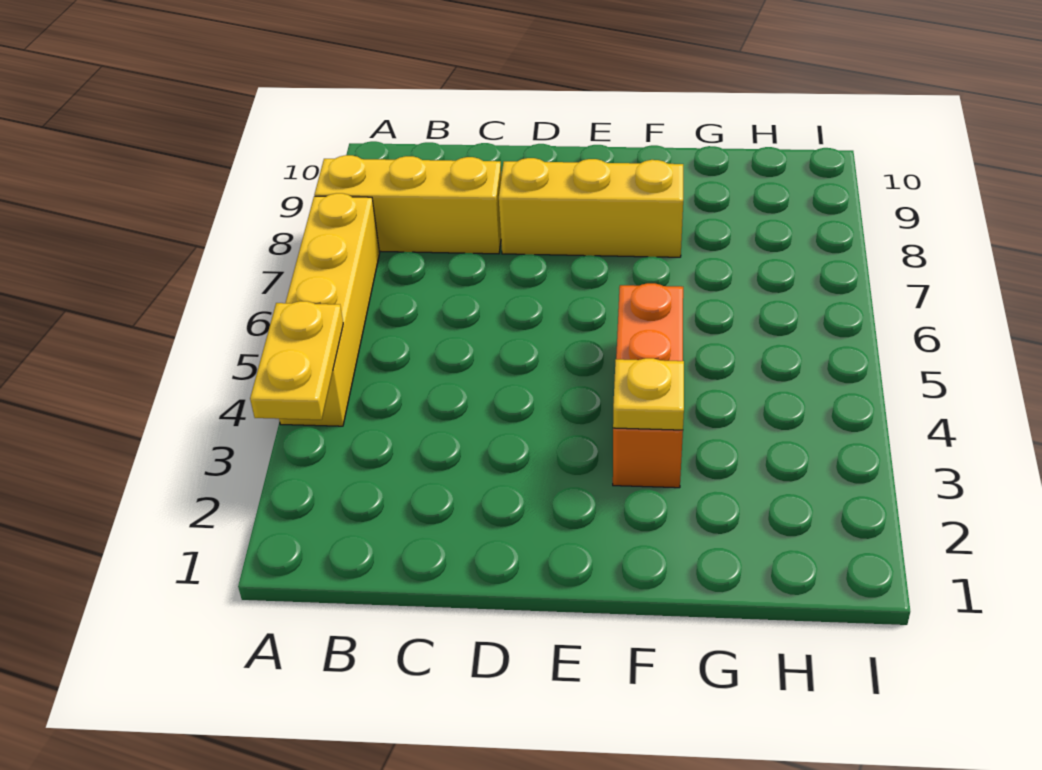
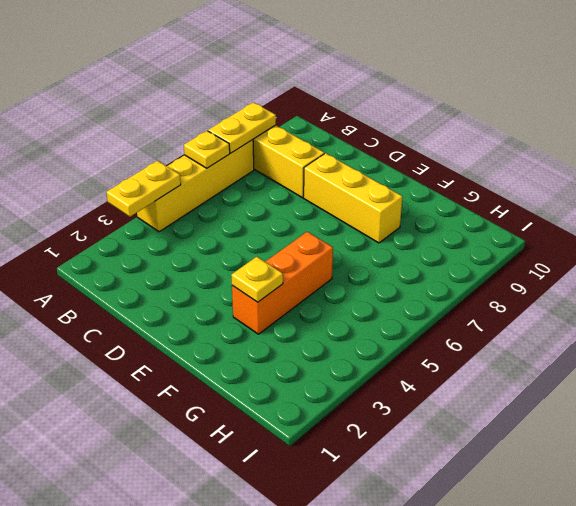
none -> yellow 1x1 plate [184,131,230,168]
none -> yellow 1x2 plate [208,102,276,153]

